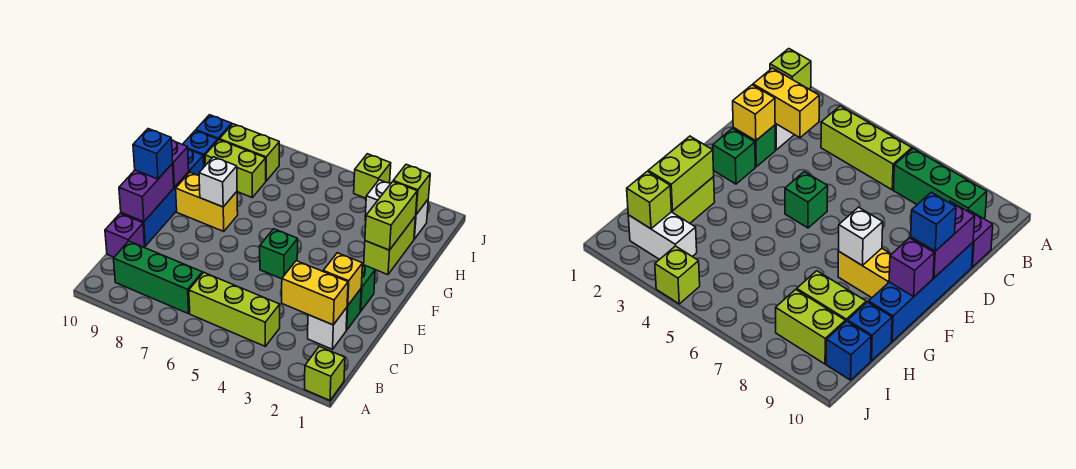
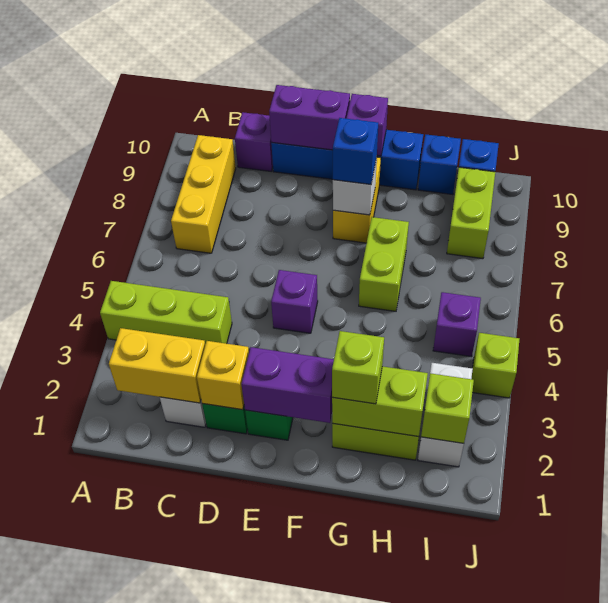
lime 1x1 brick [305,346,345,400] -> lime 1x1 brick moved to [332,331,384,404]
lime 1x3 brick [189,272,280,346] -> lime 1x3 brick turned to [100,281,232,345]
green 1x3 brick [113,241,202,314] -> yellow 1x3 brick [171,135,236,253]
yellow 1x2 brick [282,261,348,325] -> yellow 1x2 brick turned to [109,328,205,403]
none -> purple 1x2 brick [241,347,334,423]
green 1x1 brick [260,229,298,279] -> purple 1x1 brick [271,270,318,333]
blue 1x1 brick [133,129,173,179] -> blue 1x1 brick moved to [333,118,378,184]
lime 1x2 brick [205,140,266,197] -> lime 1x2 brick moved to [359,217,409,311]
none -> purple 1x1 brick [433,292,481,357]

